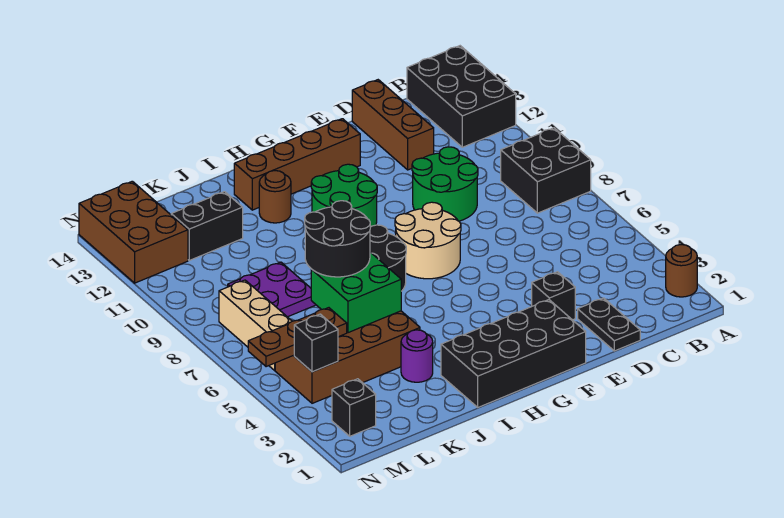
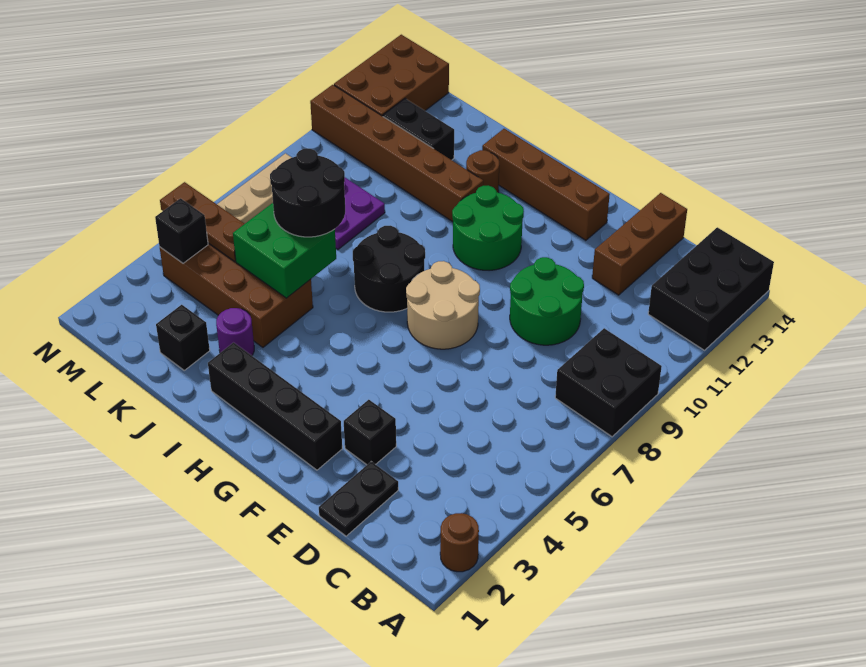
black 2x4 brick [441,300,586,407] -> black 1x4 brick [208,343,342,470]
none -> brown 1x6 brick [310,85,483,222]
black 1x1 brick [332,379,376,436] -> black 1x1 brick moved to [156,305,210,370]

